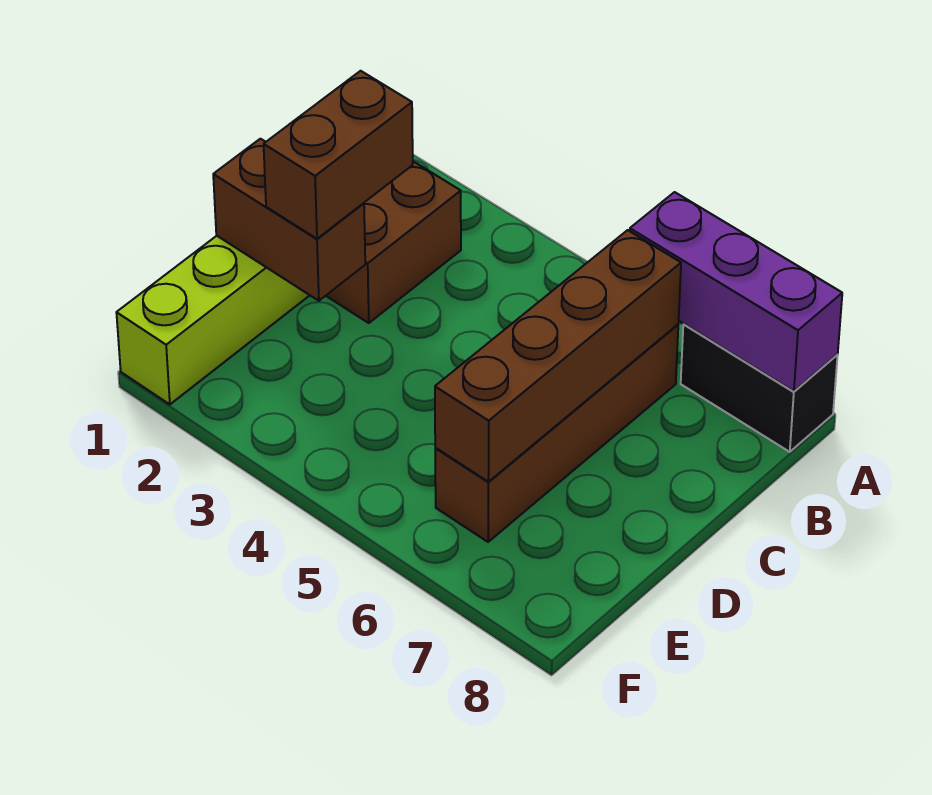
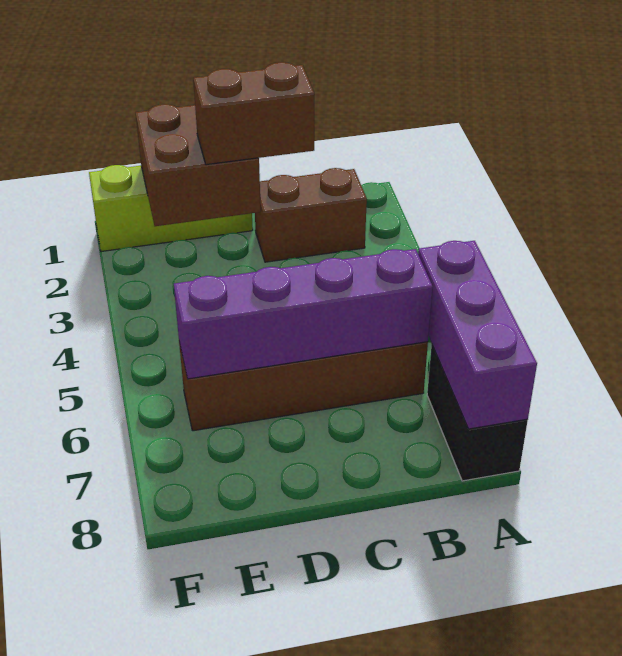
brown 1x4 brick [435,230,681,482] -> purple 1x4 brick [174,249,433,379]
brown 1x2 brick [213,139,365,301] -> brown 2x2 brick [136,104,261,226]

